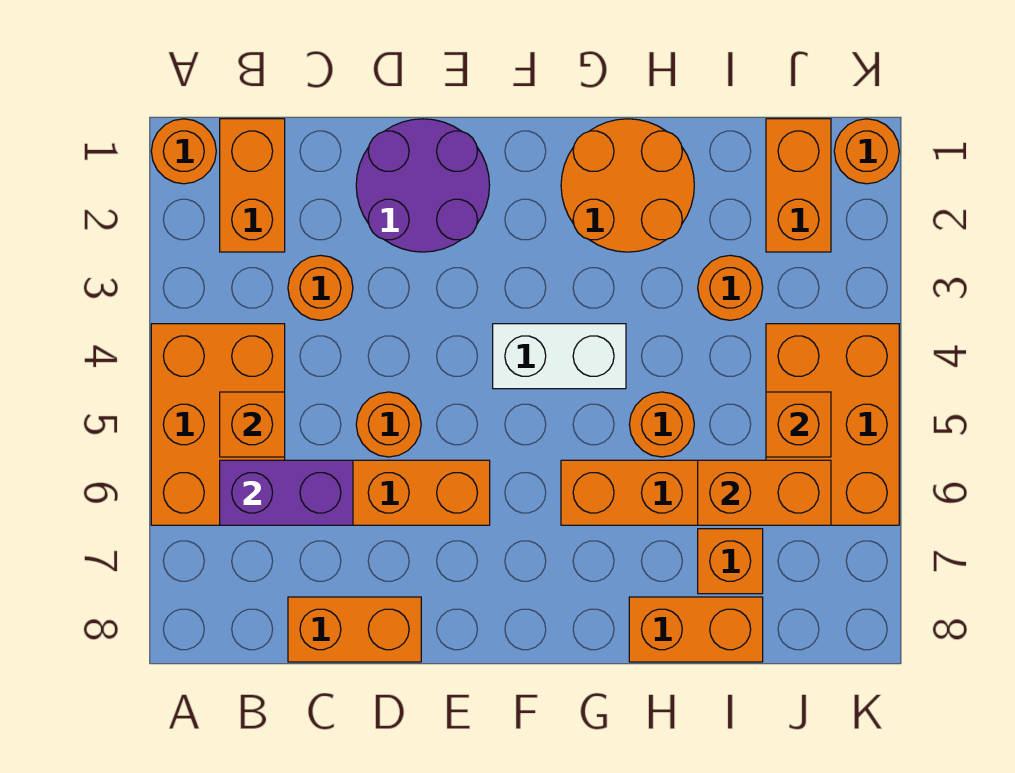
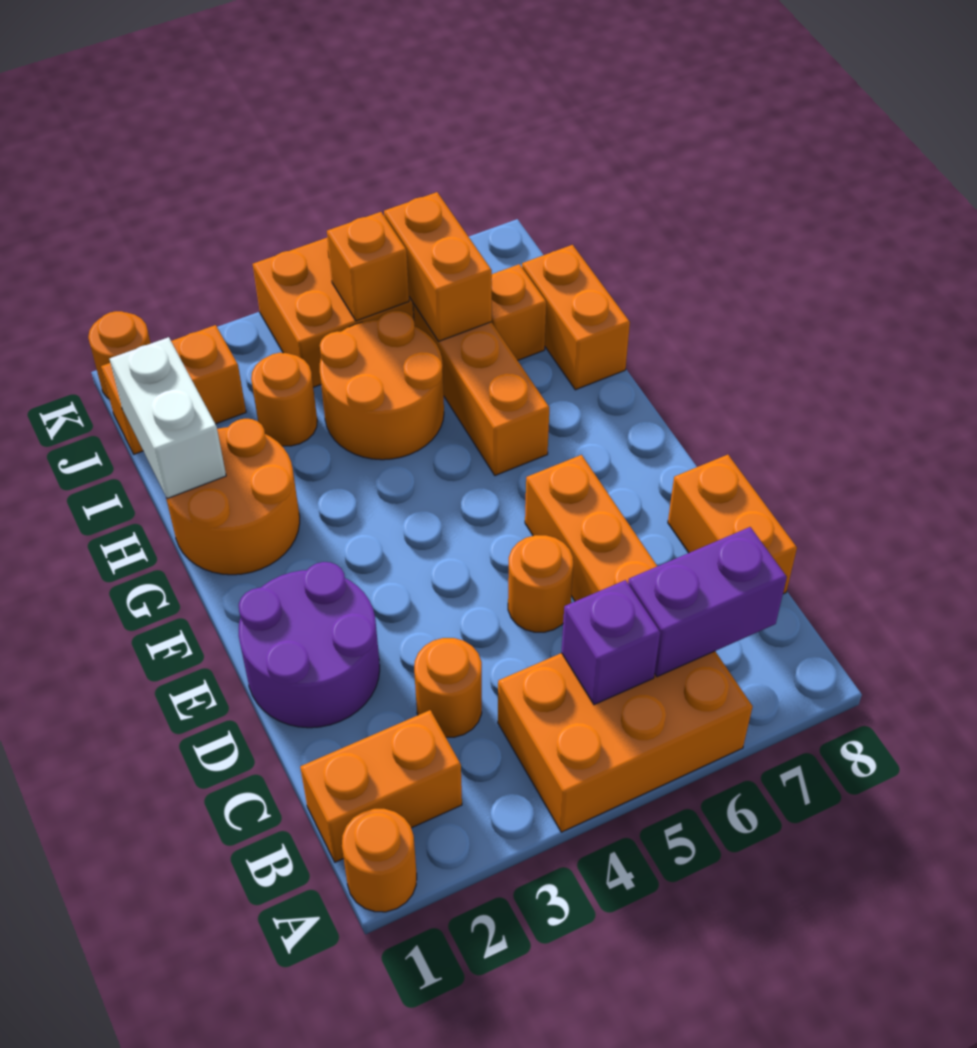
orange 1x1 brick [220,392,285,457] -> purple 1x1 brick [561,580,660,705]
purple 1x2 brick [220,460,353,525] -> purple 1x2 brick turned to [628,527,787,677]
white 1x2 brick [493,324,626,389] -> white 1x2 brick moved to [110,337,226,499]
orange 1x1 round brick [629,392,694,457] -> orange 2x2 round brick [320,311,444,460]

